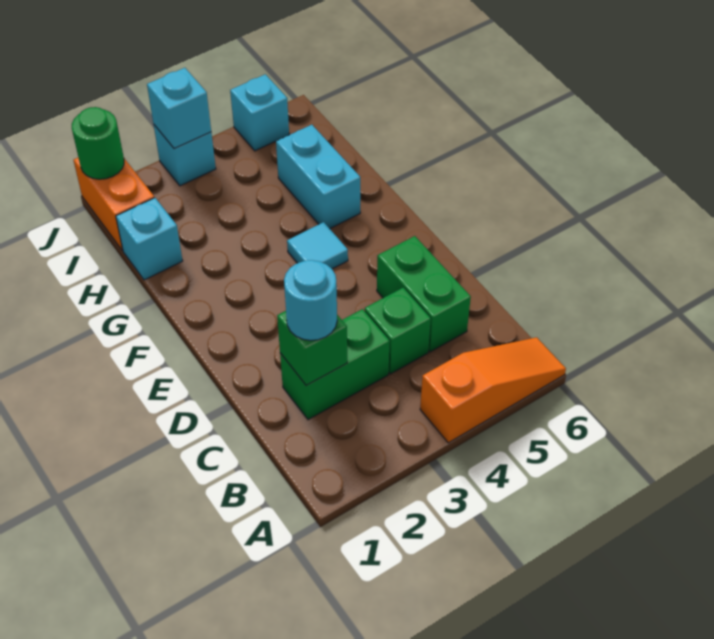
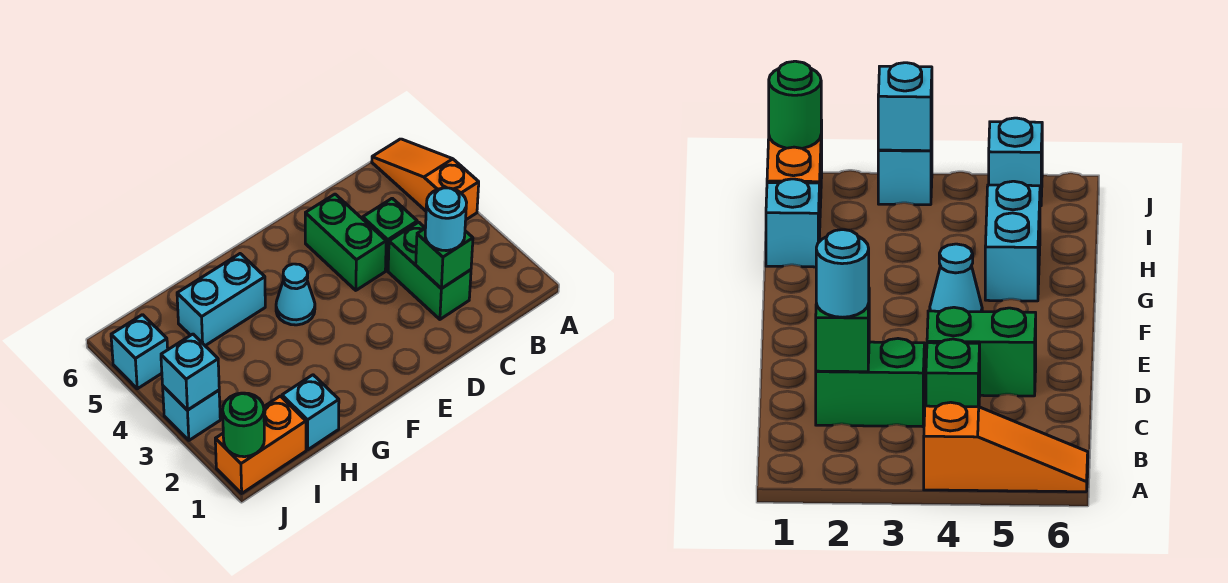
green 1x2 brick [377,236,471,352] -> green 1x2 brick turned to [305,194,386,290]
cyan 1x1 tile [287,222,348,269] -> cyan 1x1 cone [276,264,315,325]

